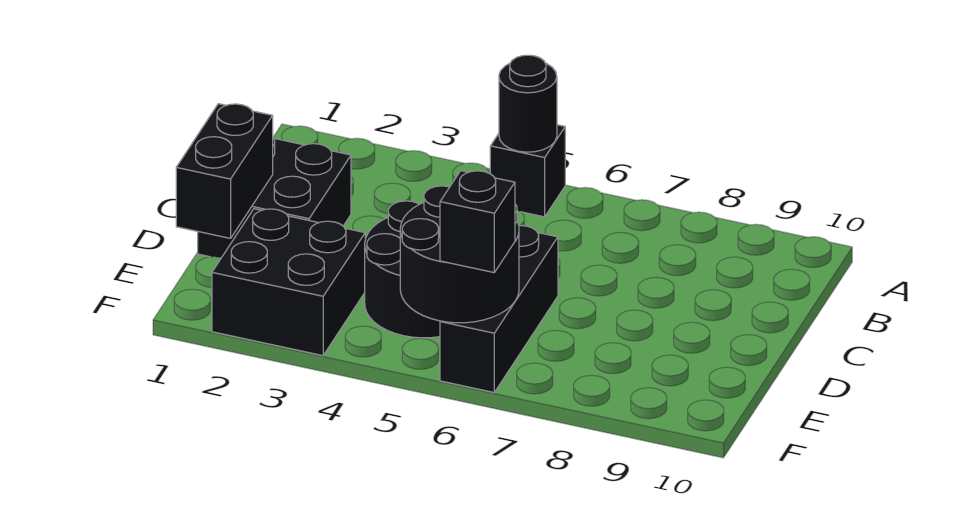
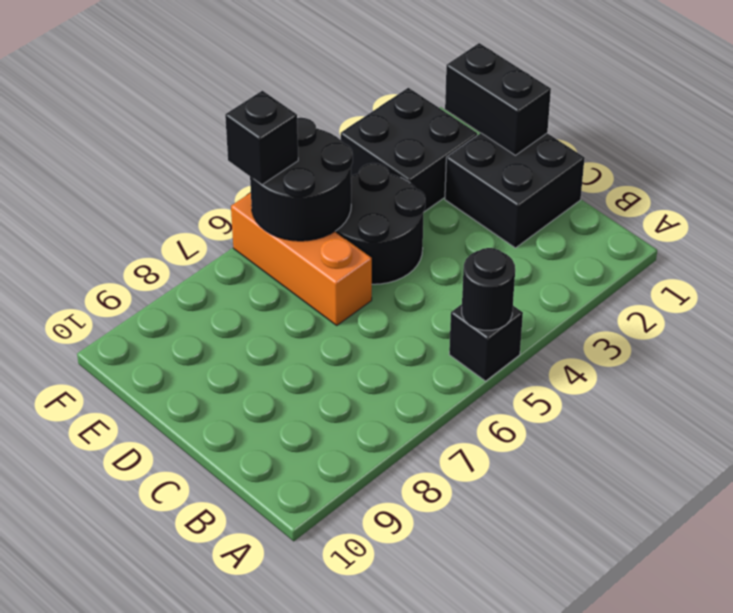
black 1x3 brick [440,225,558,392] -> orange 1x3 brick [231,193,372,325]

